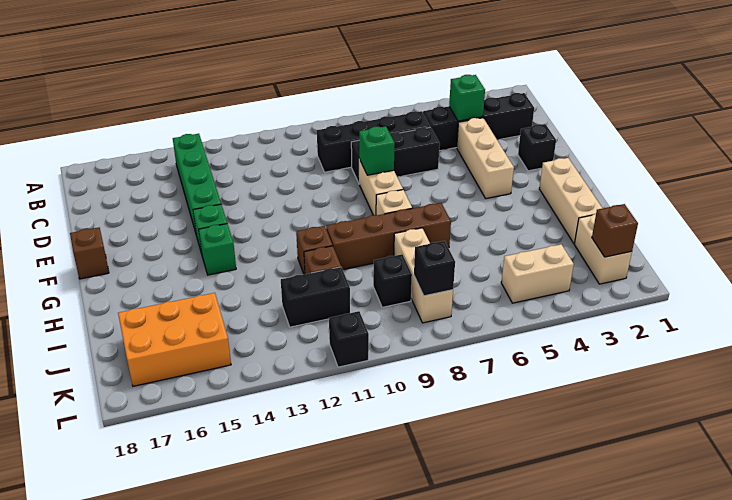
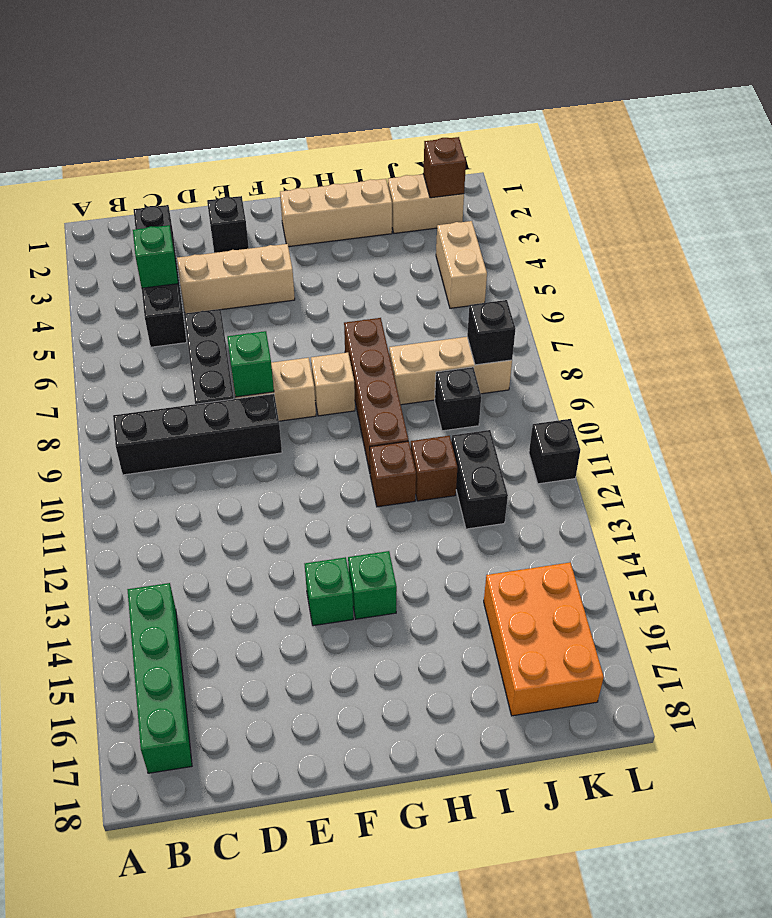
green 1x4 brick [173,134,221,233] -> green 1x4 brick turned to [127,583,192,773]
black 1x4 brick [317,111,430,172] -> black 1x4 brick turned to [113,394,282,475]
brown 1x1 brick [70,228,109,279] -> none

